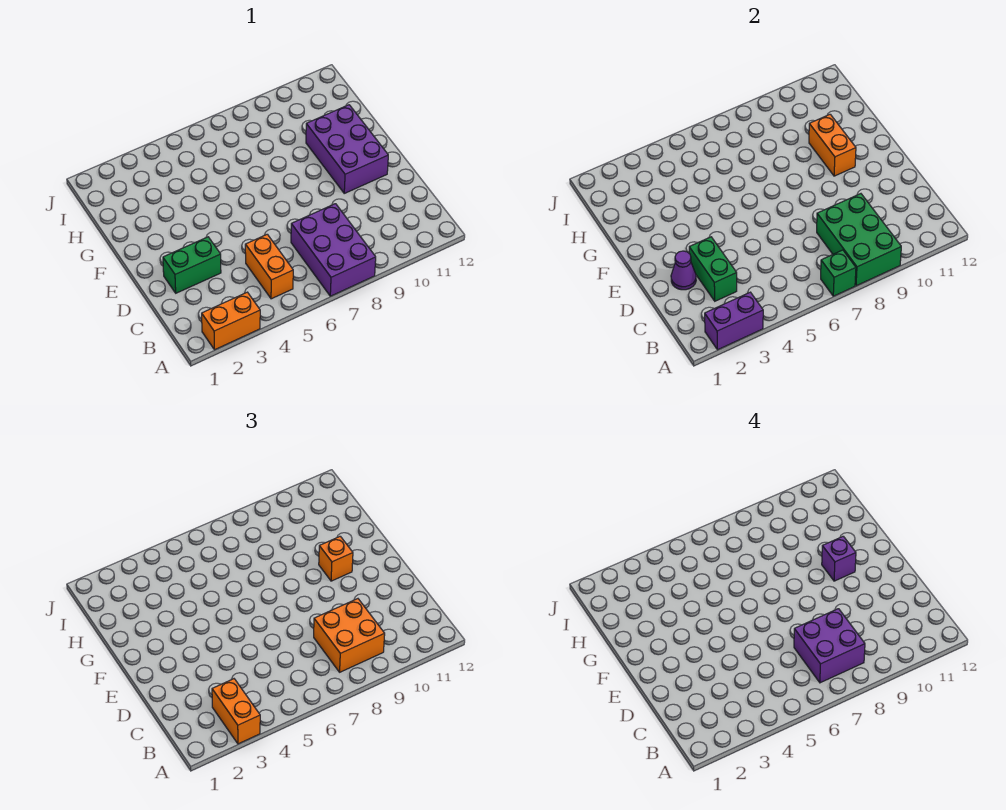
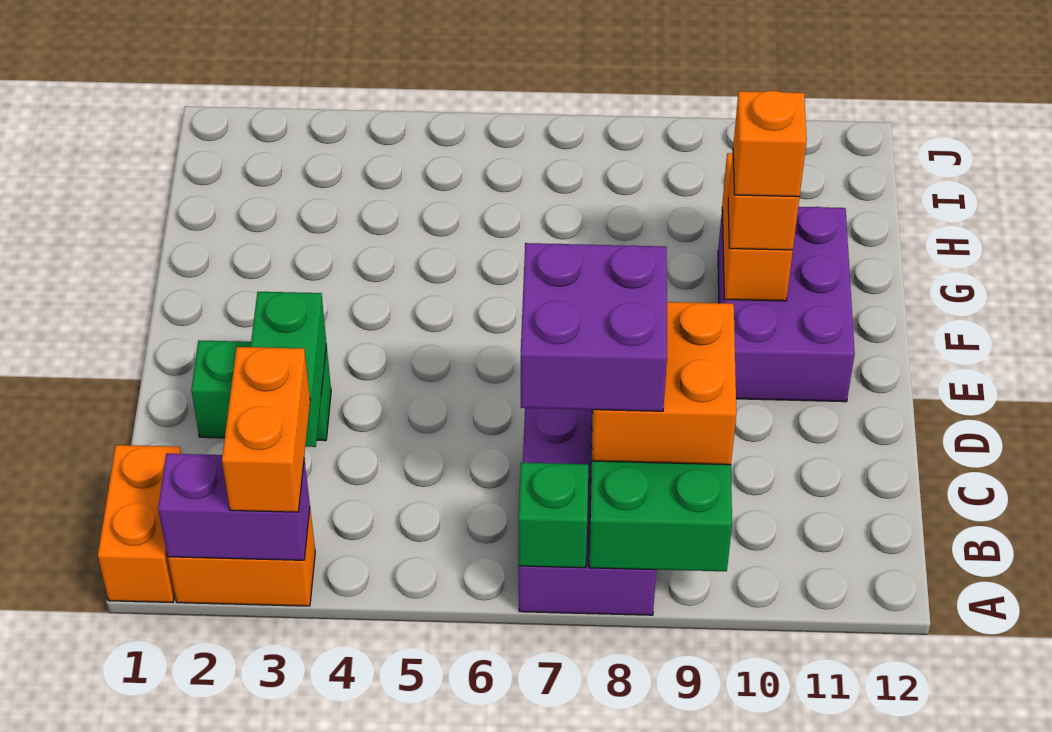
orange 1x2 brick [245,234,293,299] -> orange 1x2 brick moved to [98,445,181,603]
purple 1x1 cone [671,251,696,290] -> none
purple 1x1 brick [822,536,856,581] -> orange 1x1 brick [733,91,807,197]

